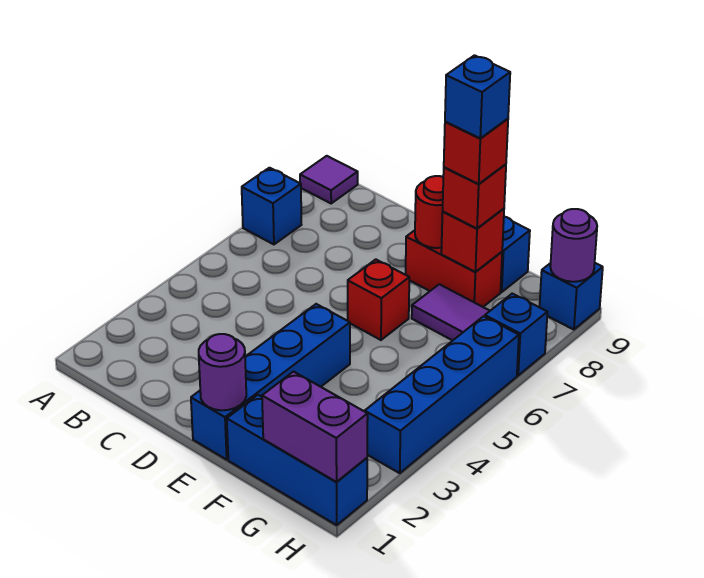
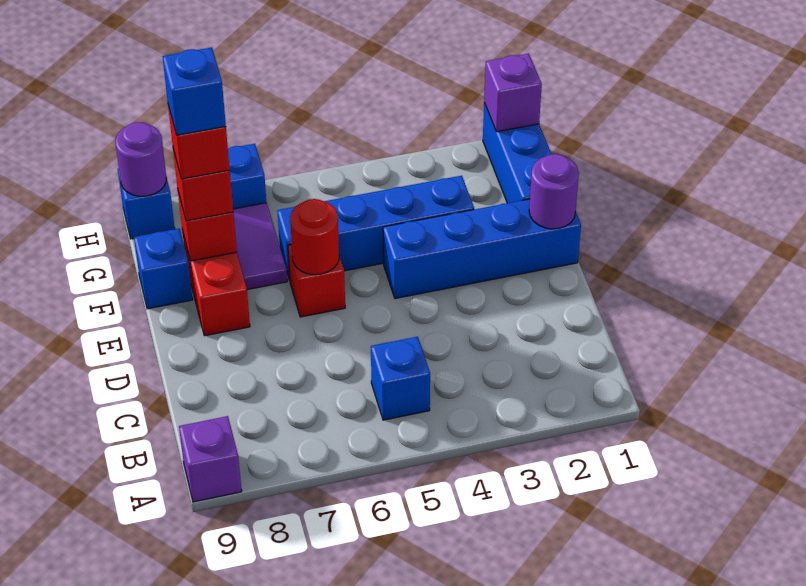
blue 1x1 brick [242,168,301,244] -> blue 1x1 brick moved to [371,337,430,420]
purple 1x1 tile [300,156,358,203] -> purple 1x1 brick [179,416,242,502]
red 1x1 round brick [415,176,443,248] -> red 1x1 round brick moved to [290,199,339,275]
purple 1x2 brick [262,372,368,482] -> purple 1x1 brick [484,54,542,132]
blue 1x4 brick [365,316,519,473] -> blue 1x4 brick moved to [277,176,474,281]

